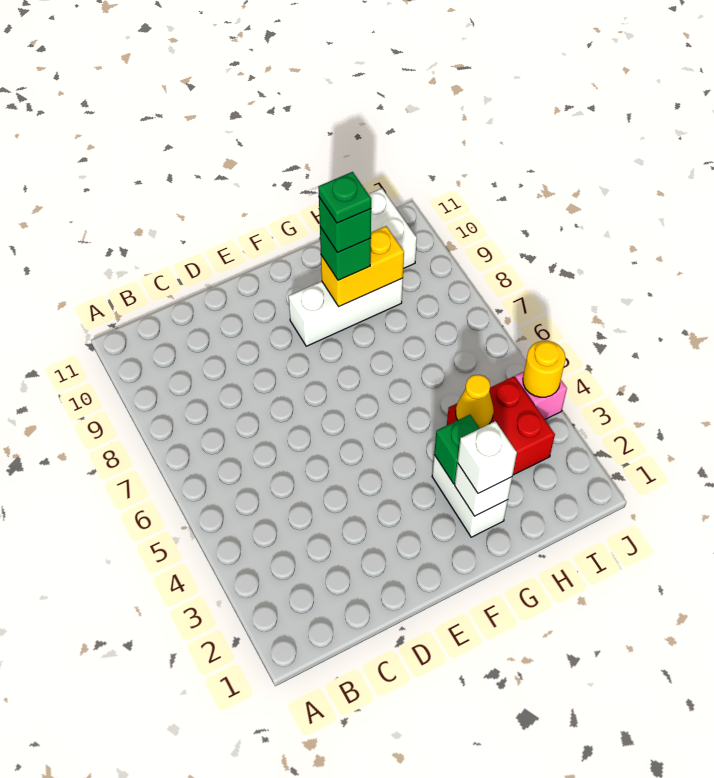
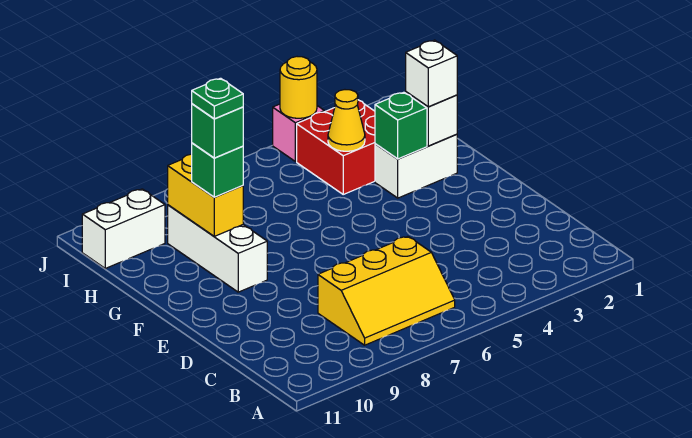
none -> yellow 2x3 slope [318,236,455,345]

